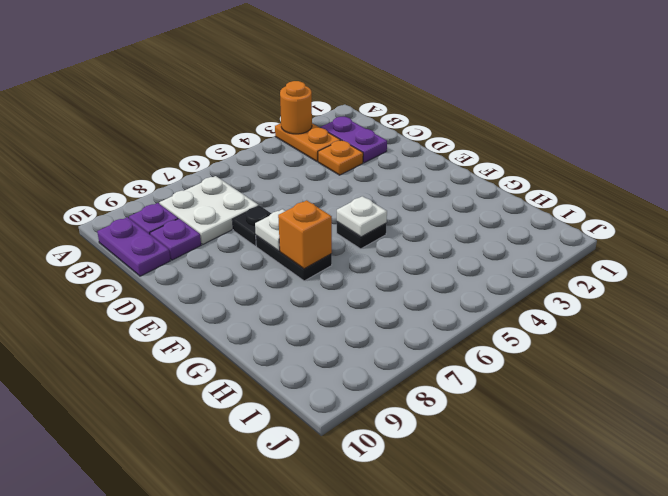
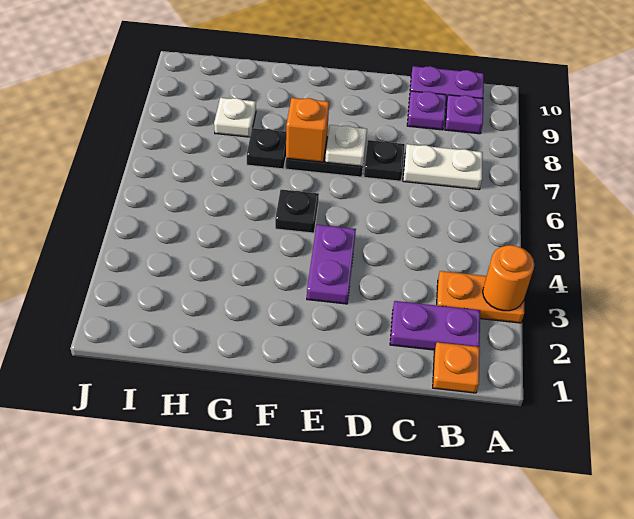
white 2x2 plate [159,176,259,244] -> white 1x2 plate [403,144,483,189]
orange 1x1 plate [318,140,363,175] -> orange 1x1 plate moved to [433,342,480,393]
none -> purple 1x2 plate [307,225,356,304]
white 1x1 plate [337,196,387,237] -> white 1x1 plate moved to [214,98,256,137]
none -> black 1x1 plate [247,128,286,169]

